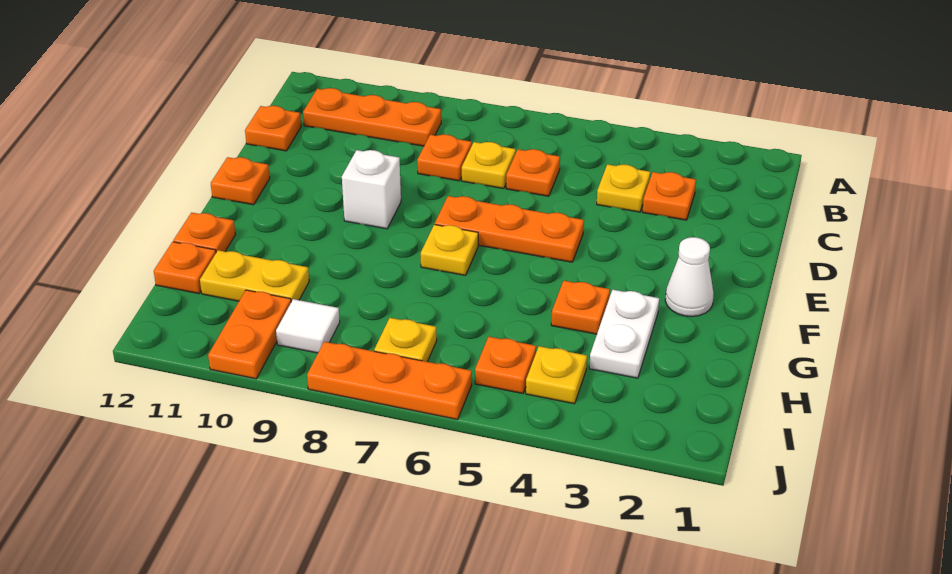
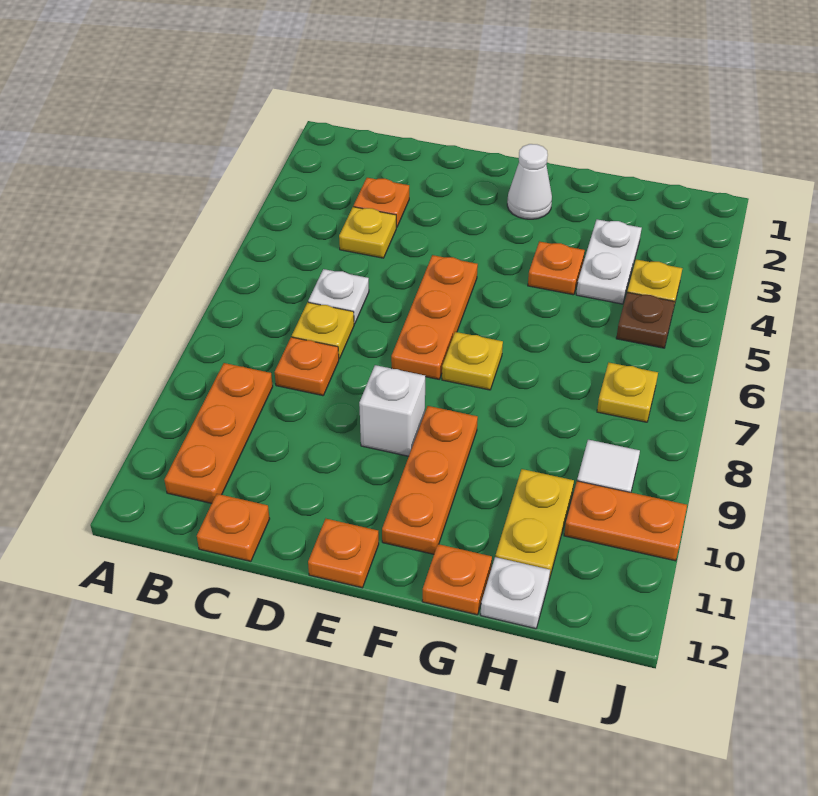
orange 1x1 plate [506,149,560,196] -> white 1x1 plate [308,269,369,324]
white 1x2 plate [589,290,659,378] -> white 1x2 plate turned to [576,219,642,304]
orange 1x1 plate [154,242,216,294] -> white 1x1 plate [481,557,550,629]
orange 1x1 plate [475,337,536,393] -> brown 1x1 plate [616,292,675,348]
orange 1x3 plate [307,342,472,420] -> orange 1x3 plate moved to [382,406,478,554]

